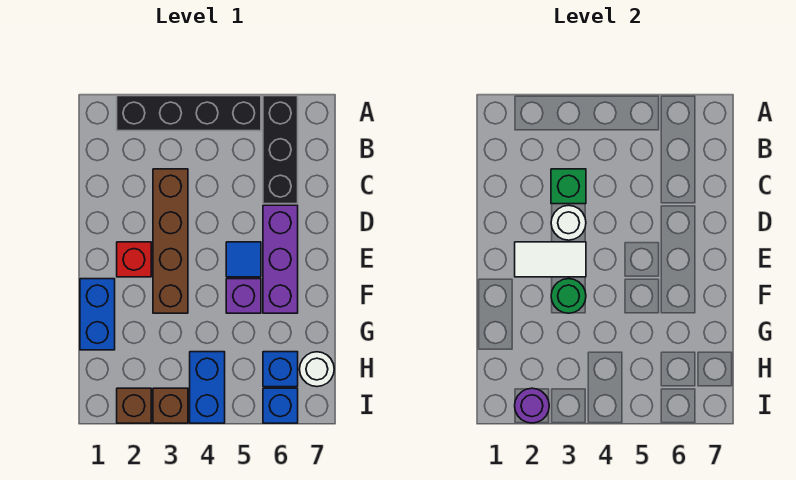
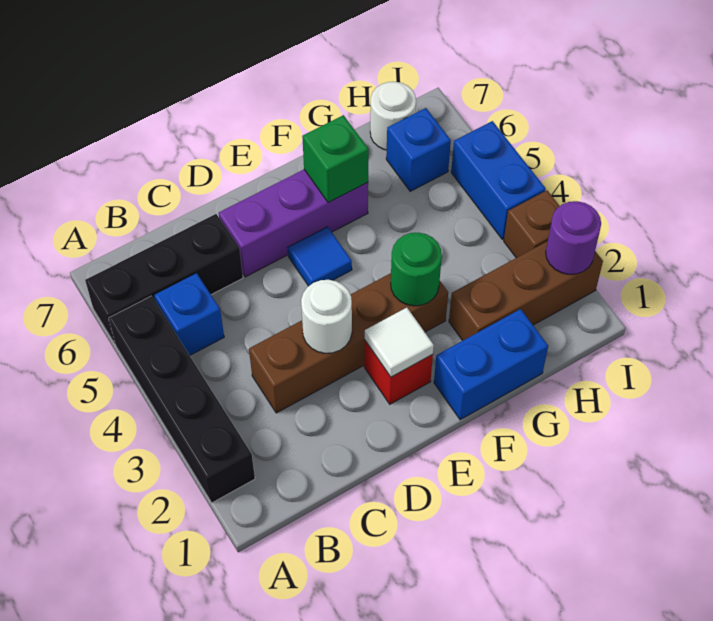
green 1x1 brick [551,169,586,204] -> green 1x1 brick moved to [302,115,369,203]
white 1x2 tile [515,242,586,277] -> white 1x1 tile [365,308,434,377]
purple 1x1 brick [226,279,261,313] -> none
blue 1x2 brick [190,352,225,423] -> blue 1x2 brick turned to [451,121,546,239]
brown 1x1 brick [117,388,151,423] -> brown 1x3 brick [449,241,603,341]
blue 1x1 brick [263,388,298,423] -> blue 1x1 brick moved to [154,273,224,356]

